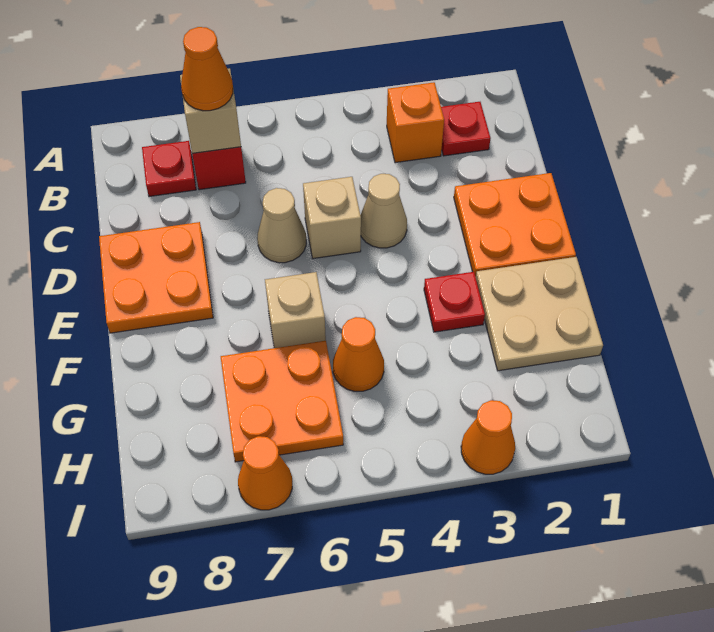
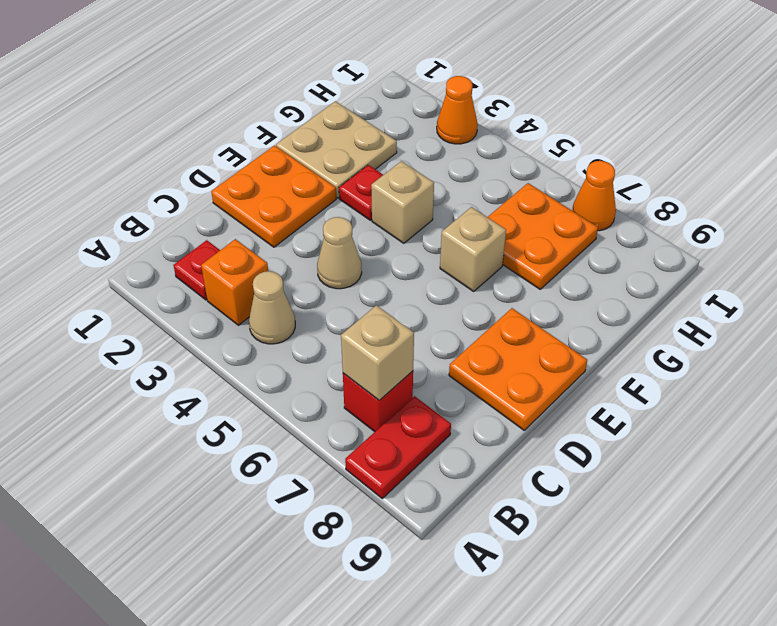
orange 1x1 cone [181,27,233,111] -> none
red 1x1 plate [142,141,196,197] -> red 1x2 plate [345,396,451,498]
tan 1x1 brick [303,177,361,259] -> tan 1x1 brick moved to [371,161,434,243]
tan 1x1 cone [257,188,306,263] -> tan 1x1 cone moved to [249,271,295,344]
orange 1x1 cone [333,317,384,391] -> none

